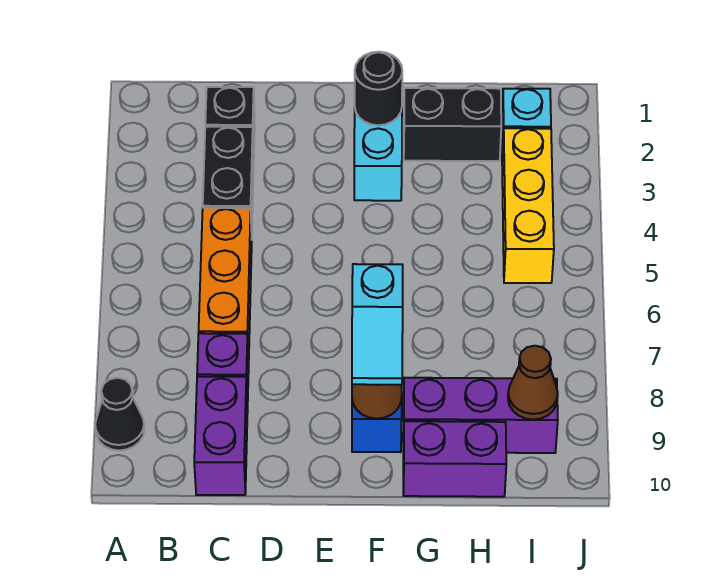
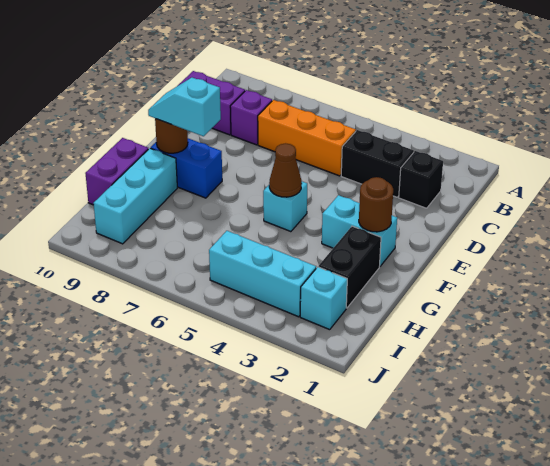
black 1x1 cone [95,378,144,450] -> none
black 1x1 round brick [355,52,402,125] -> brown 1x1 round brick [359,177,393,232]
none -> cyan 1x1 brick [263,182,307,232]
purple 1x3 brick [403,378,558,453] -> cyan 1x3 brick [94,148,177,244]
yellow 1x3 brick [502,128,554,283] -> cyan 1x3 brick [209,231,316,317]
brown 1x1 cone [508,346,558,420] -> brown 1x1 cone moved to [269,143,302,197]

